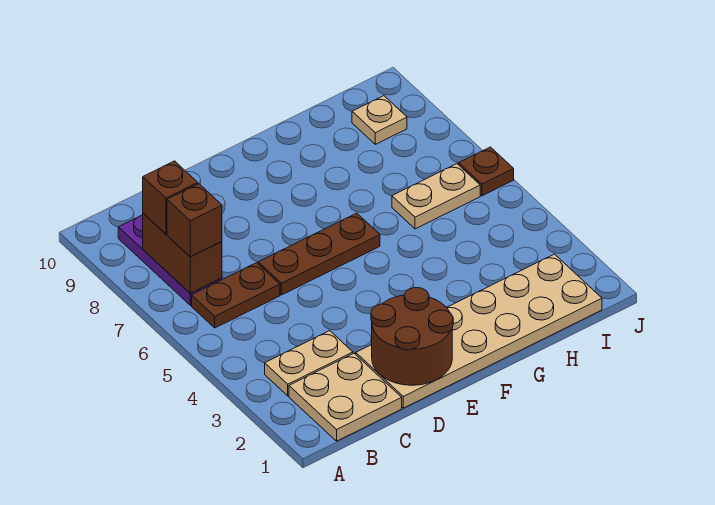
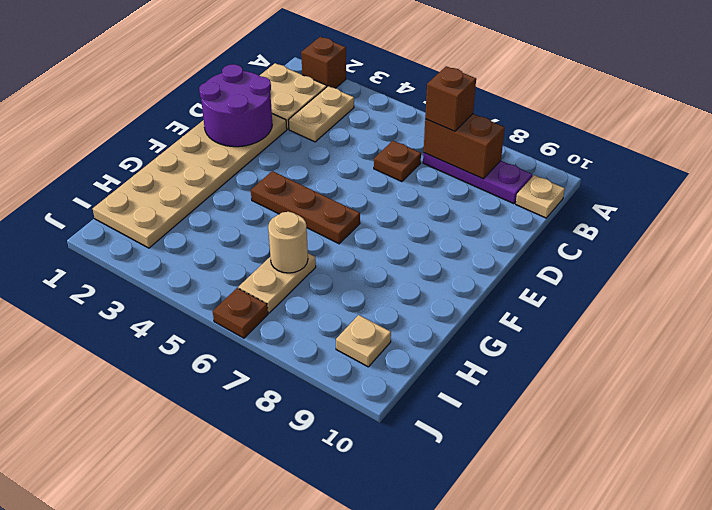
brown 1x2 plate [192,263,280,328] -> brown 1x1 plate [374,141,421,182]
brown 1x1 brick [143,161,198,234] -> brown 1x1 brick moved to [301,37,346,88]
none -> tan 1x1 plate [516,175,565,218]
brown 2x2 round brick [371,288,453,385] -> purple 2x2 round brick [199,64,272,147]
brown 1x3 plate [258,213,380,295] -> brown 1x3 plate turned to [251,171,360,244]
none -> tan 1x1 round brick [268,212,308,273]

